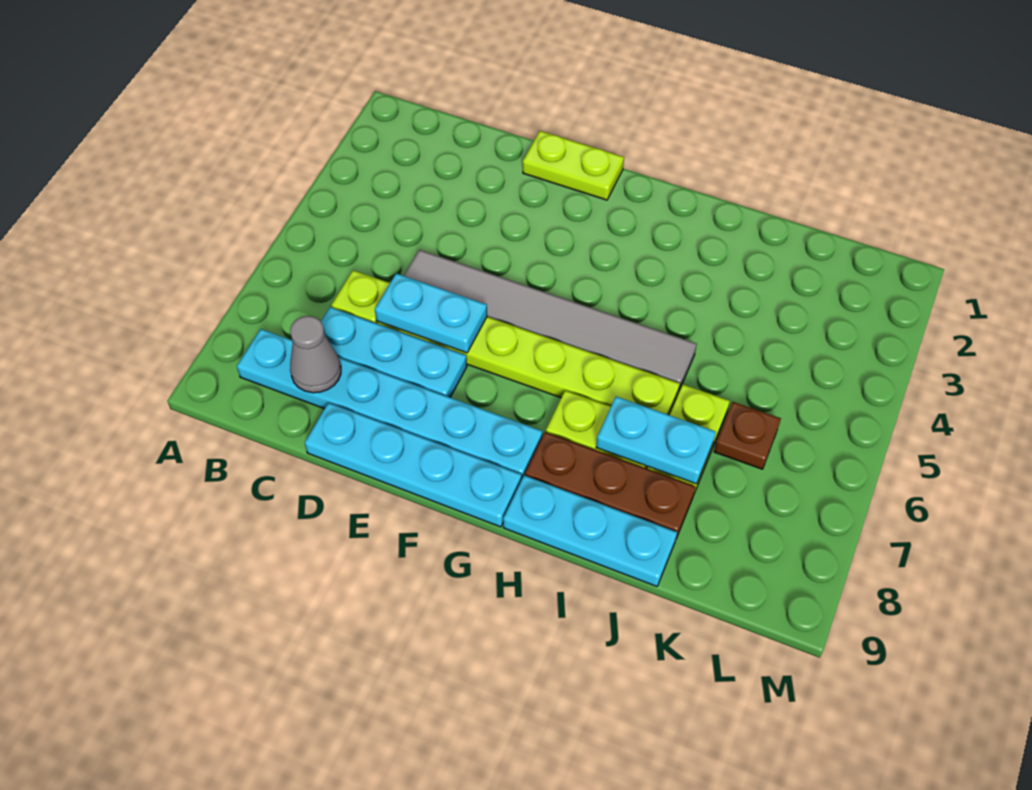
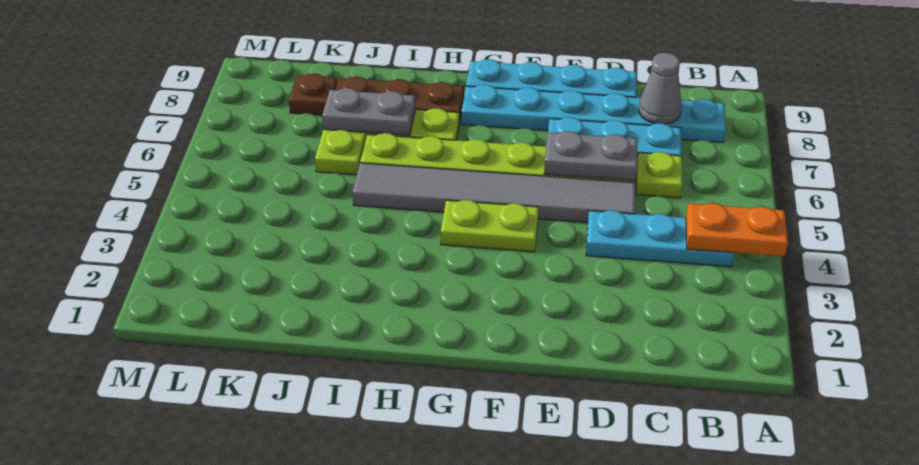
none -> orange 1x2 plate [686,203,788,256]
cyan 1x2 plate [375,273,487,353] -> grey 1x2 plate [544,131,637,181]
lime 1x2 plate [523,131,624,200] -> lime 1x2 plate moved to [441,200,539,252]
cyan 1x3 plate [503,475,677,586] -> cyan 1x3 plate moved to [586,210,734,267]
cyan 1x2 plate [596,397,716,484] -> grey 1x2 plate [322,88,416,135]
brown 1x1 plate [714,402,781,469] -> brown 1x1 plate moved to [289,74,337,115]

